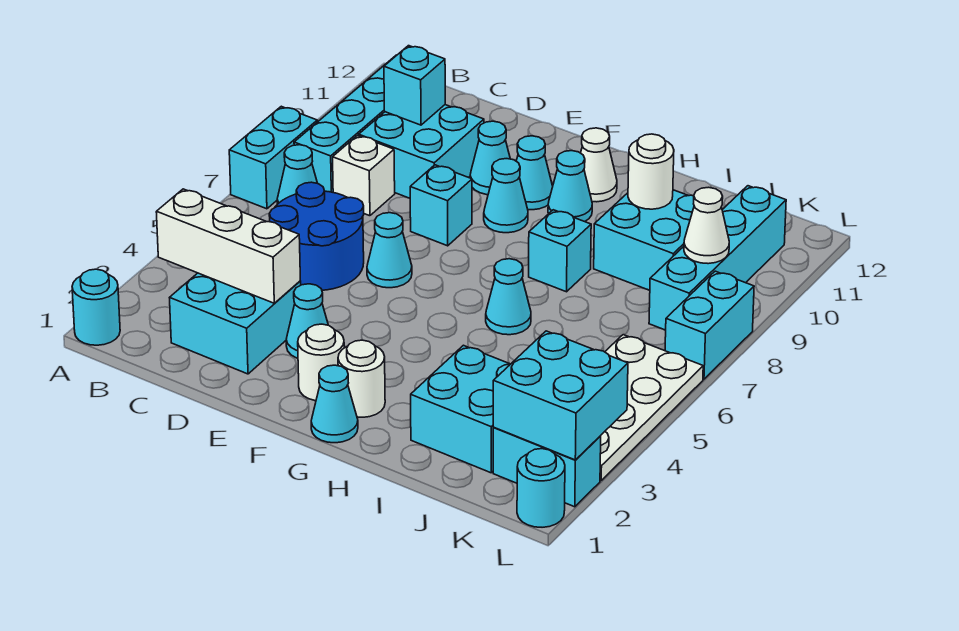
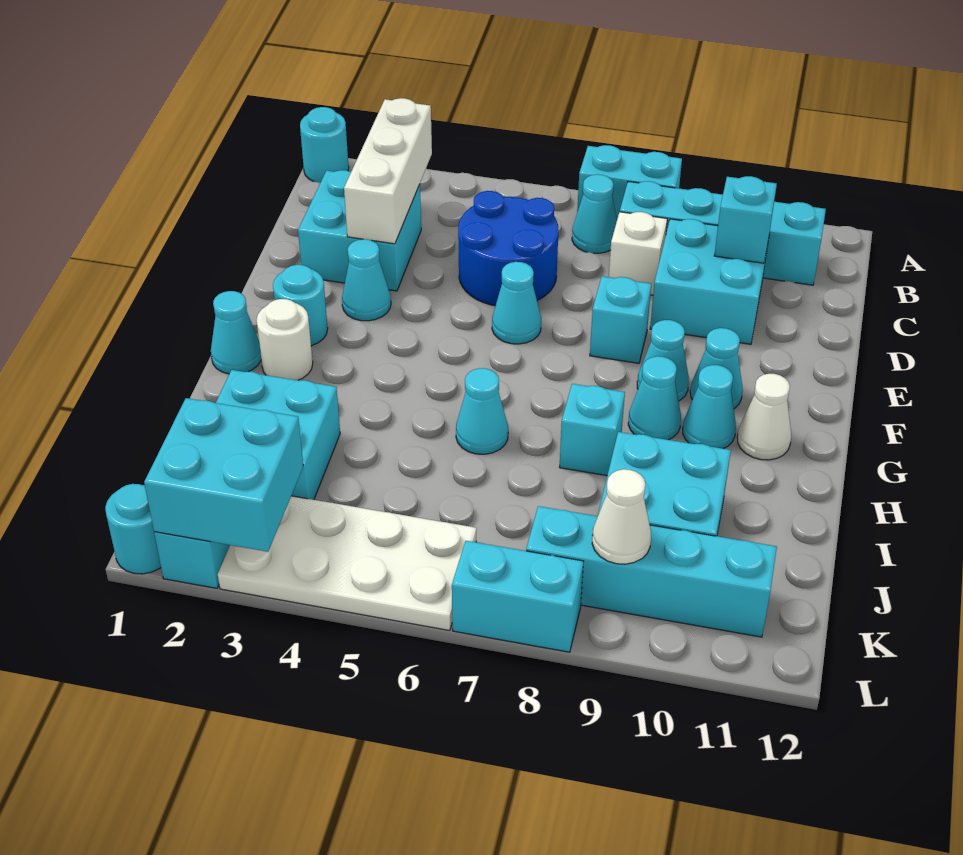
cyan 1x1 cone [470,121,510,195] -> cyan 1x1 cone moved to [628,356,681,440]
white 1x1 round brick [298,324,344,401] -> cyan 1x1 round brick [273,265,328,346]
white 1x1 round brick [628,134,674,209] -> none

